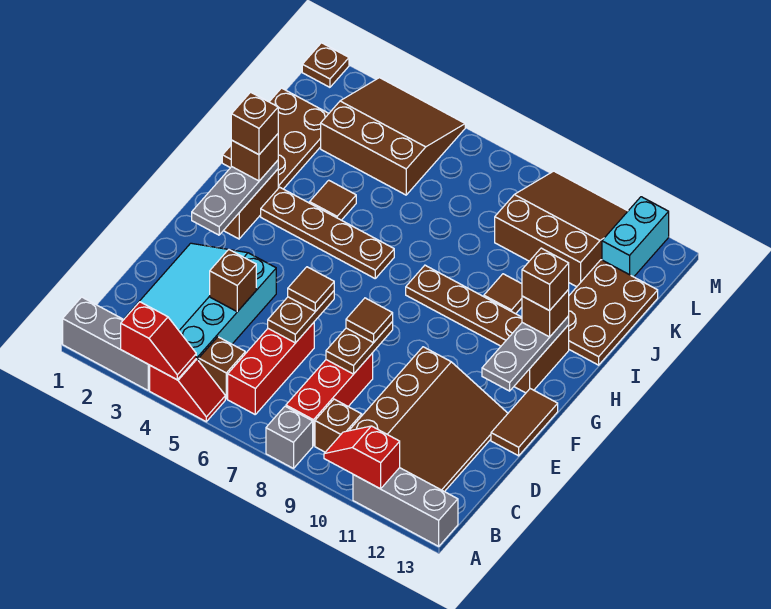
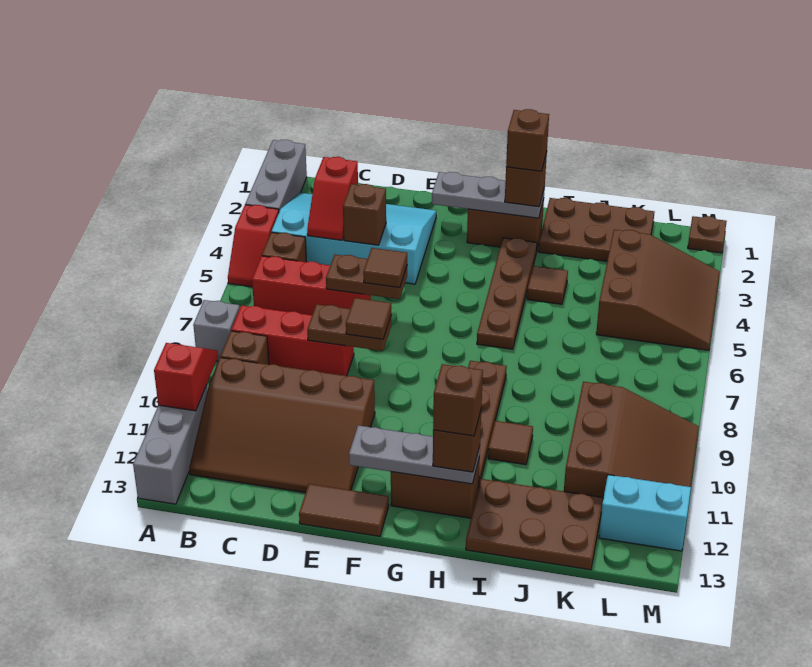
red 1x2 slope [121,302,196,380] -> red 1x2 slope moved to [307,157,358,240]

